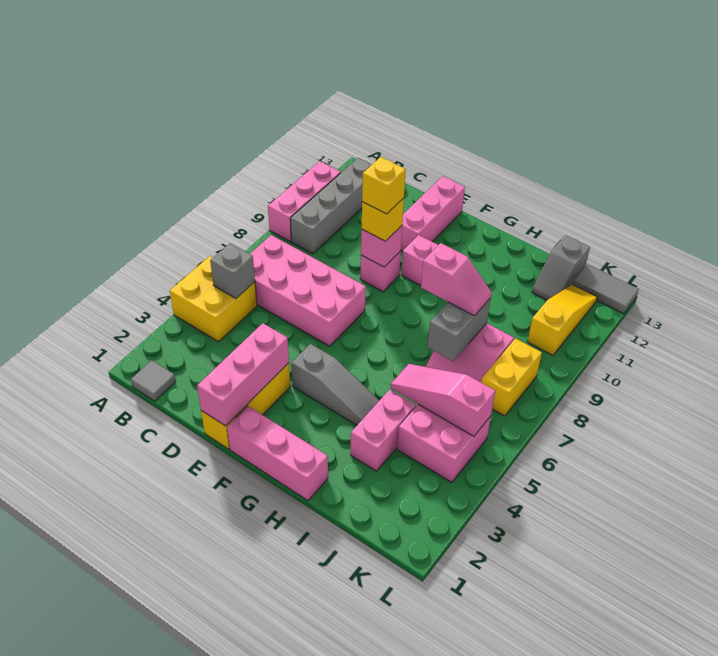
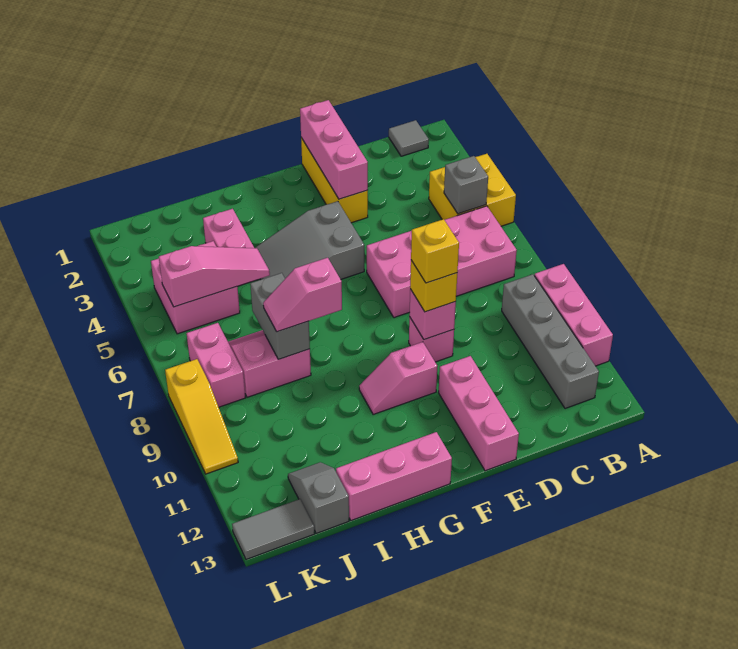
pink 1x3 brick [227,406,328,501] -> pink 1x3 brick moved to [336,432,452,521]
grey 1x3 slope [291,344,379,425] -> grey 2x3 slope [255,201,364,280]
yellow 1x2 brick [482,339,542,416] -> pink 1x2 brick [186,323,245,407]
yellow 1x3 slope [528,285,597,355] -> yellow 1x3 slope moved to [165,359,238,474]

